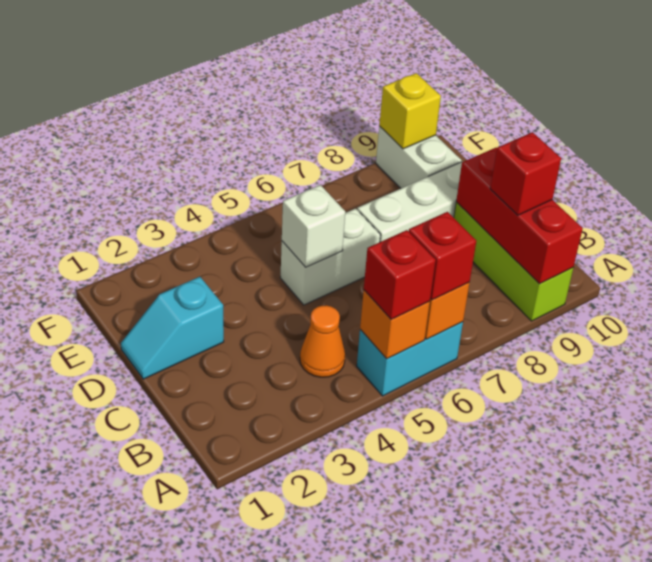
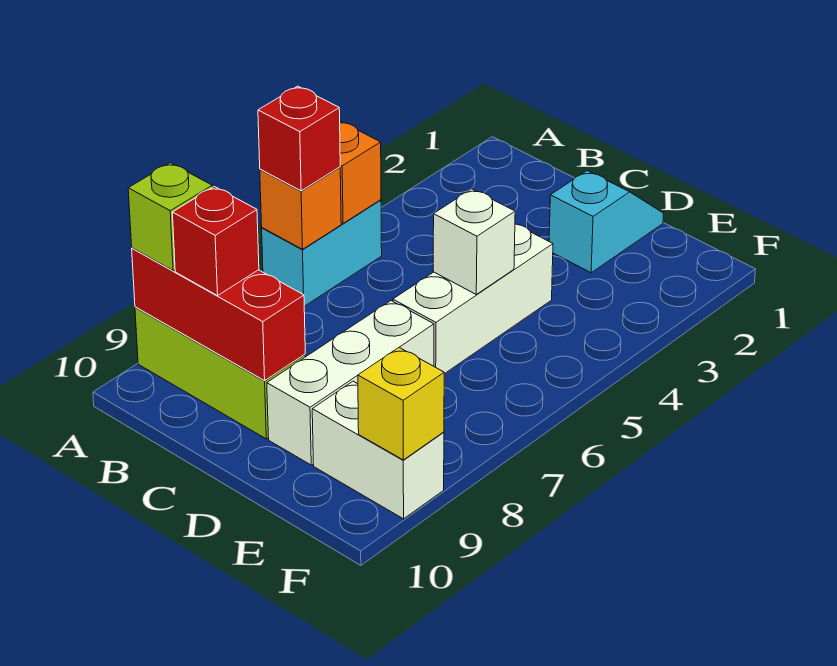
red 1x1 brick [364,230,436,319] -> none
none -> lime 1x1 brick [128,163,212,271]
orange 1x1 cone [300,305,345,377] -> none
white 1x2 brick [280,208,380,305] -> white 1x3 brick [393,224,553,374]

